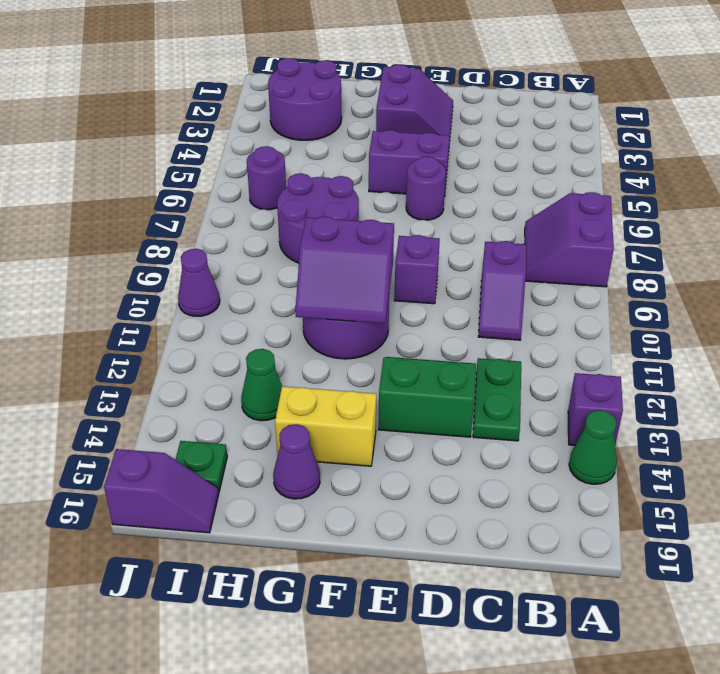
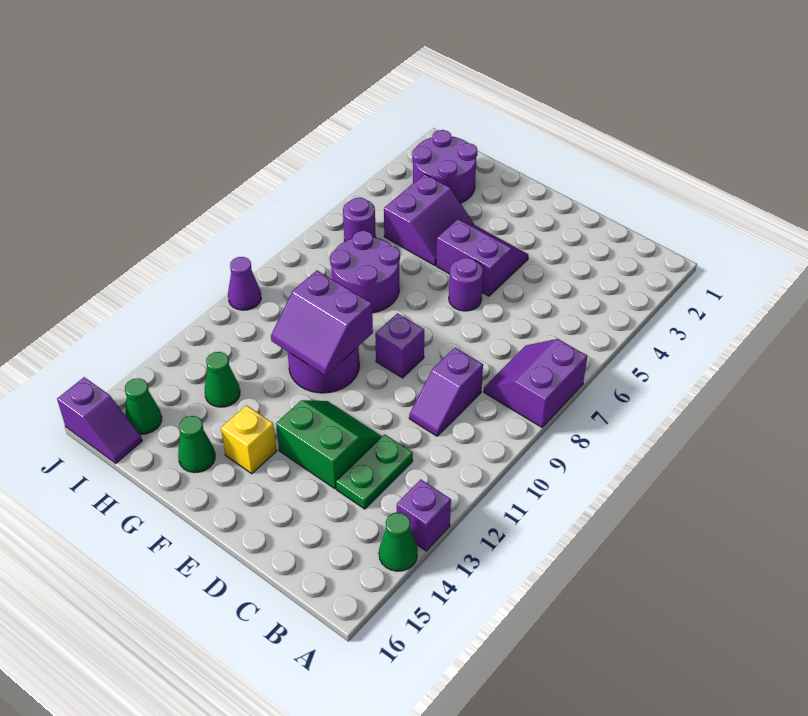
purple 2x2 slope [376,65,453,144] -> purple 2x2 slope moved to [384,174,474,265]
yellow 1x2 brick [275,386,376,466] -> yellow 1x1 brick [221,405,277,474]
purple 1x1 cone [273,424,320,499] -> green 1x1 cone [178,416,215,473]
green 1x1 plate [175,441,227,493] -> green 1x1 cone [125,378,162,434]

